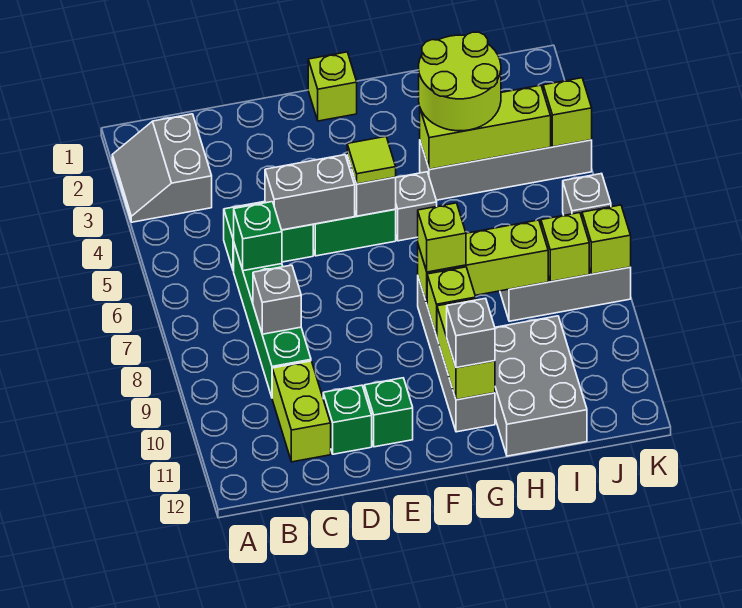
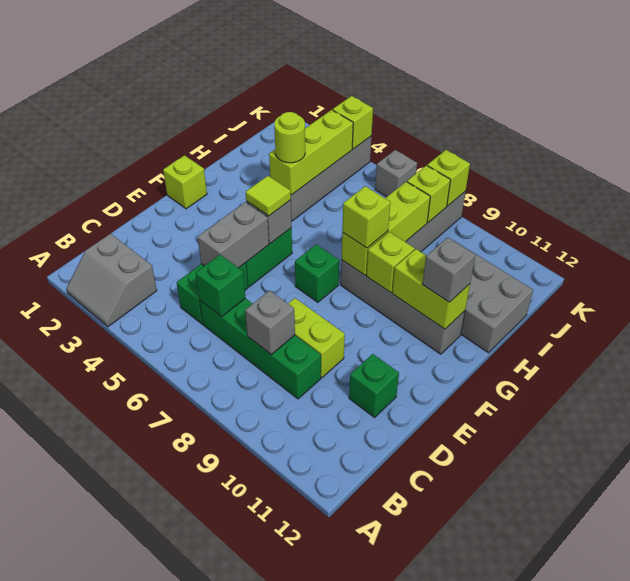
lime 1x2 brick [272,361,331,462] -> lime 1x2 brick moved to [288,298,345,378]
green 1x1 brick [364,378,413,447] -> green 1x1 brick moved to [295,244,339,302]
grey 1x1 brick [395,172,437,241] -> none
lime 2x2 round brick [419,32,501,131] -> lime 1x1 round brick [274,112,305,163]

